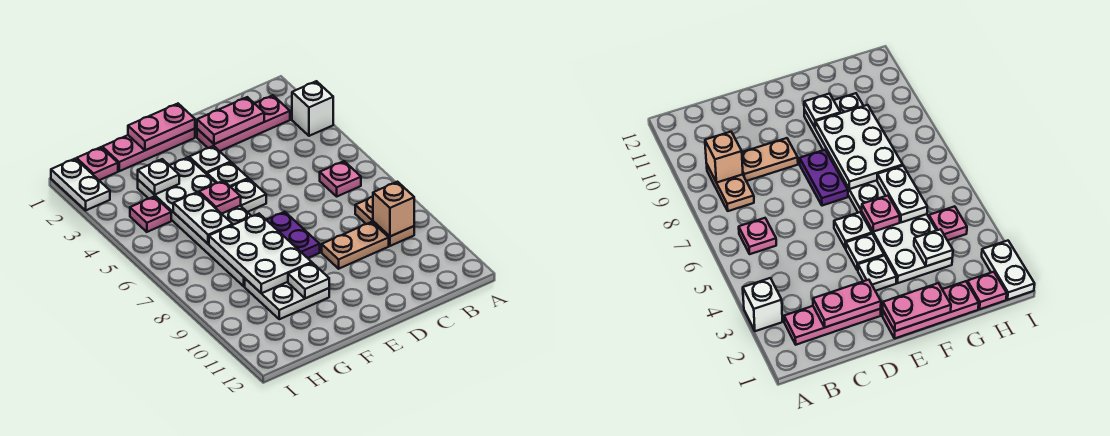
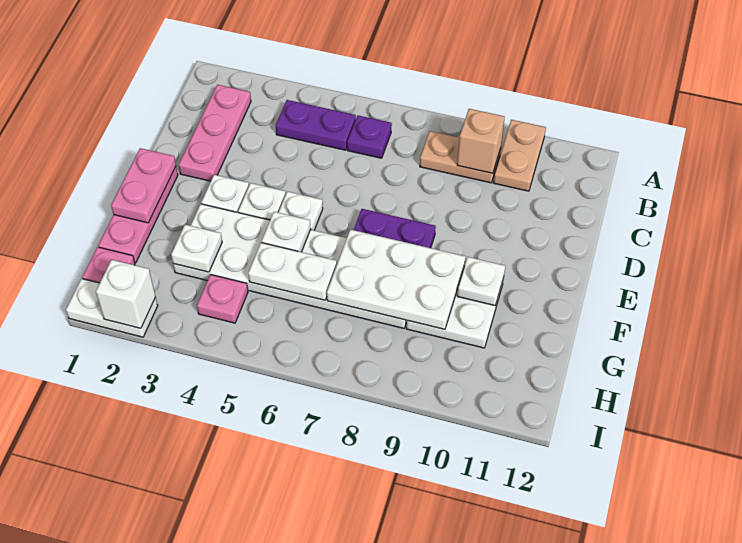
white 1x1 brick [292,81,333,136] -> white 1x1 brick moved to [96,260,156,328]
none -> purple 1x2 plate [276,100,356,150]
pink 1x1 plate [320,161,361,196] -> purple 1x1 plate [347,116,392,158]
pink 1x2 plate [197,97,264,144] -> none
tan 1x2 plate [322,222,389,269] -> tan 1x2 plate moved to [494,120,546,191]
pink 1x1 plate [199,181,241,214] -> white 1x1 plate [262,212,311,252]

